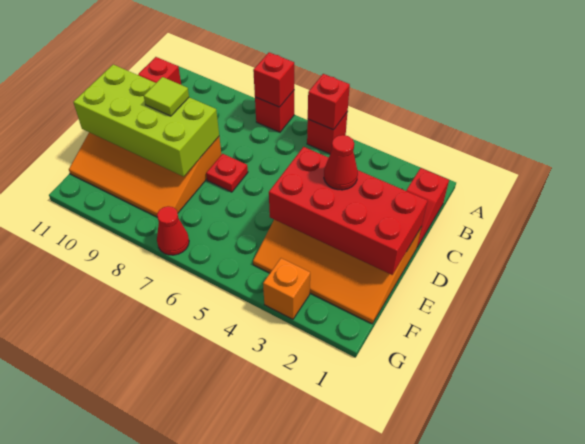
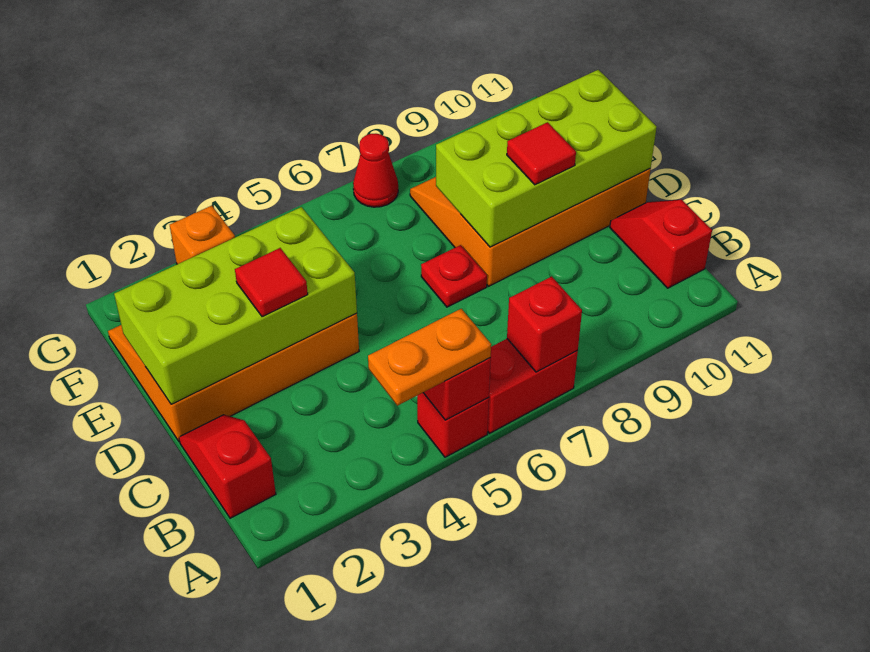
none -> orange 1x2 plate [368,309,491,406]
red 1x1 brick [255,91,294,132] -> red 1x2 brick [488,339,578,433]
red 2x4 brick [269,147,428,275] -> lime 2x4 brick [114,207,357,404]
red 1x1 cone [324,135,358,190] -> red 1x1 tile [235,248,308,317]
lime 1x1 tile [144,77,189,116] -> red 1x1 tile [507,122,576,185]

